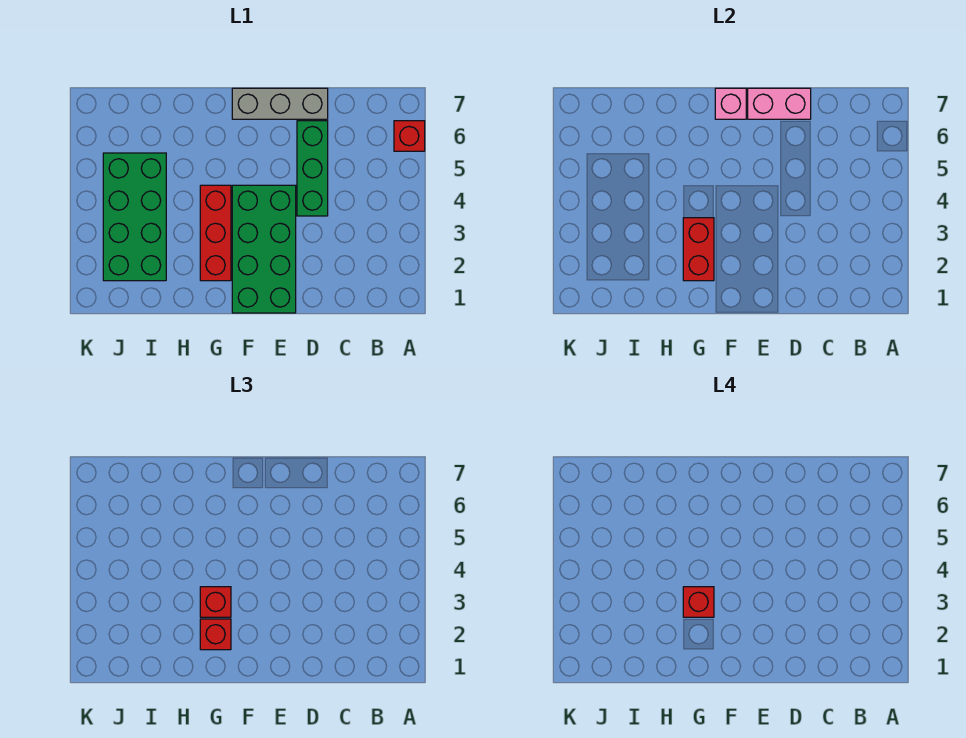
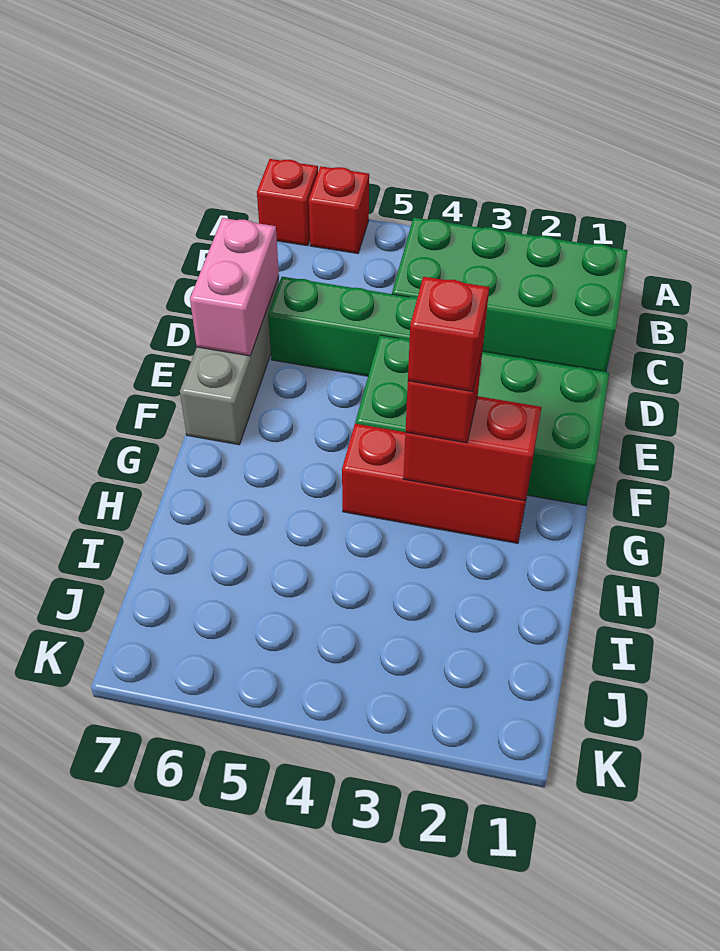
pink 1x1 brick [715,88,746,119] -> none
red 1x1 brick [200,619,231,650] -> red 1x1 brick moved to [257,159,318,246]
green 2x4 brick [103,153,166,281] -> green 2x4 brick moved to [392,218,628,372]

